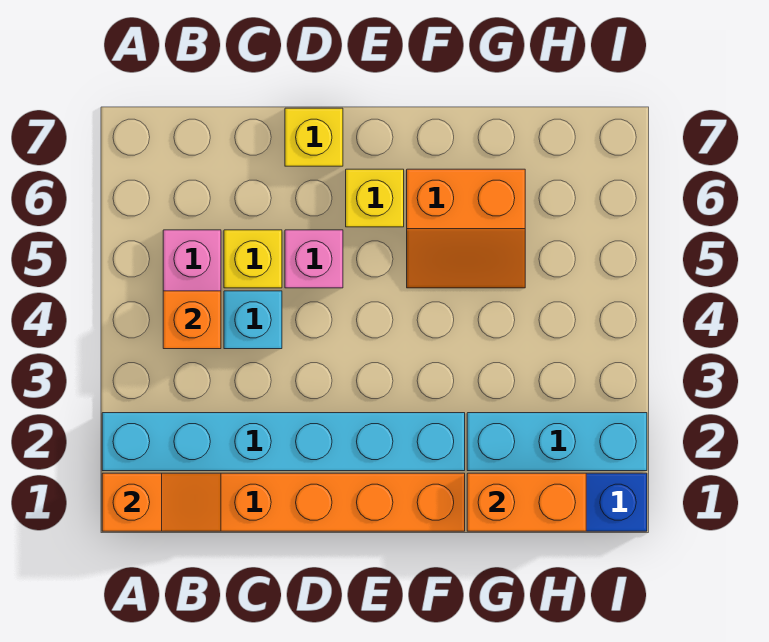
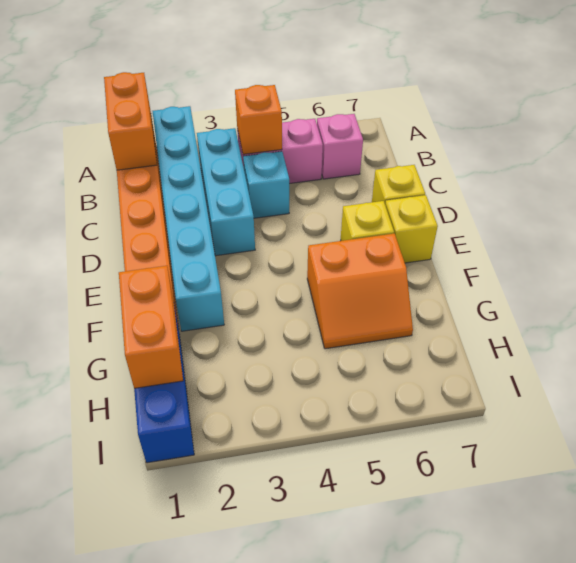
orange 1x2 slope [102,473,221,531] -> orange 1x2 brick [104,72,157,170]
yellow 1x1 brick [224,230,282,288] -> yellow 1x1 brick moved to [385,195,438,263]
pink 1x1 brick [285,230,343,288] -> pink 1x1 brick moved to [317,114,363,179]
orange 2x2 slope [407,169,525,288] -> orange 2x2 slope turned to [307,234,413,349]
cyan 1x3 brick [467,413,647,471] -> cyan 1x3 brick moved to [197,128,255,256]

